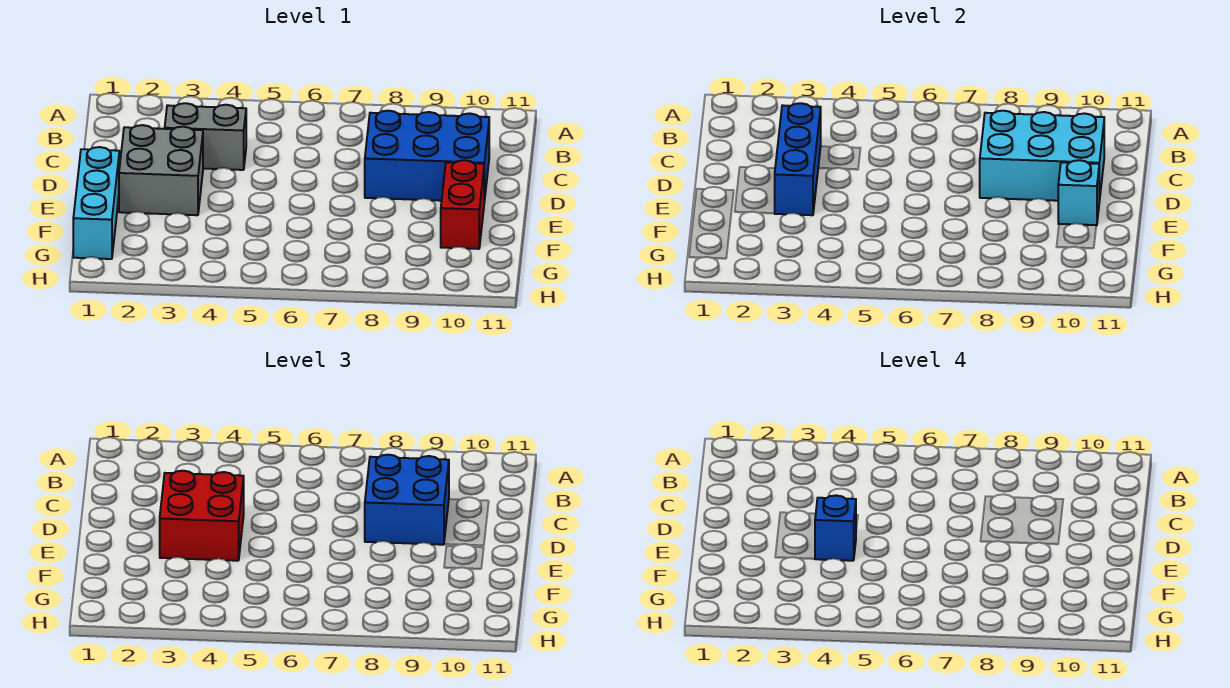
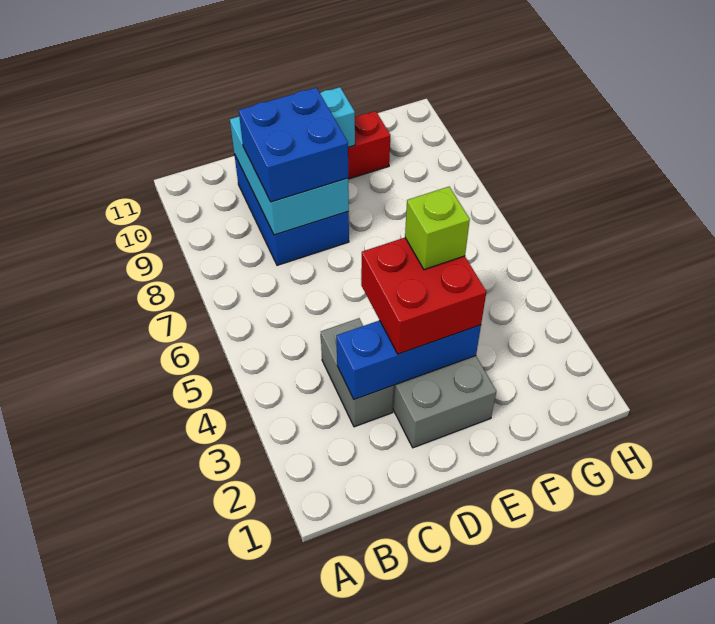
cyan 1x3 brick [73,147,119,259] -> none
blue 1x1 brick [815,495,856,561] -> lime 1x1 brick [405,187,470,270]

